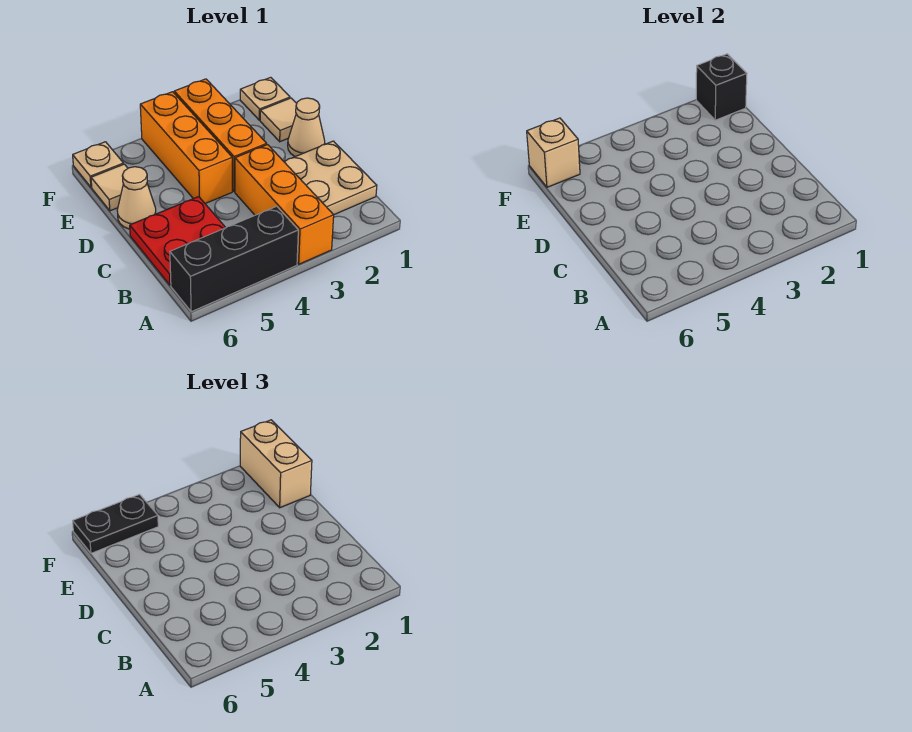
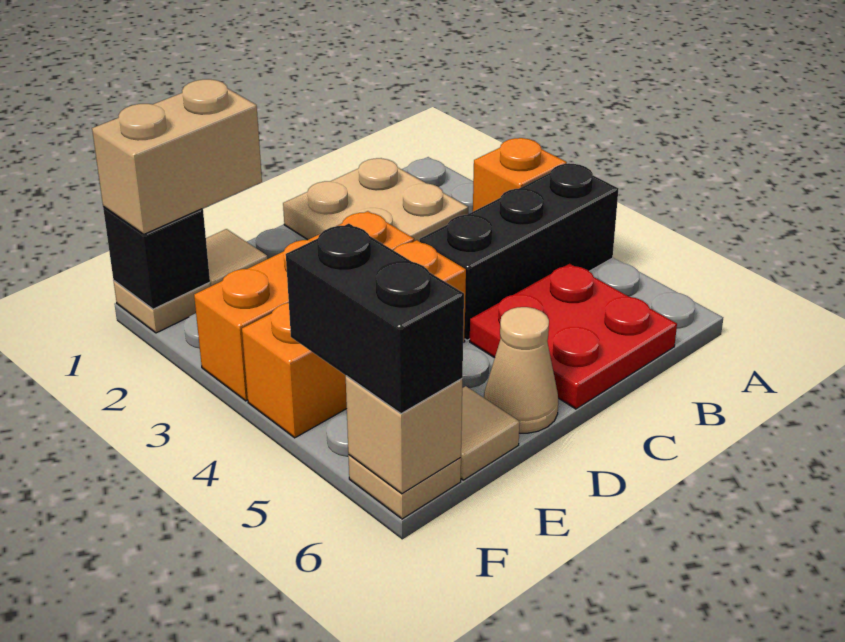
orange 1x3 brick [235,145,334,264] -> orange 1x1 brick [473,138,567,211]
black 1x3 brick [170,206,298,312] -> black 1x3 brick turned to [419,164,619,340]
tan 1x1 cone [288,98,325,157] -> none
black 1x2 plate [73,494,158,553] -> black 1x2 brick [286,224,464,414]

